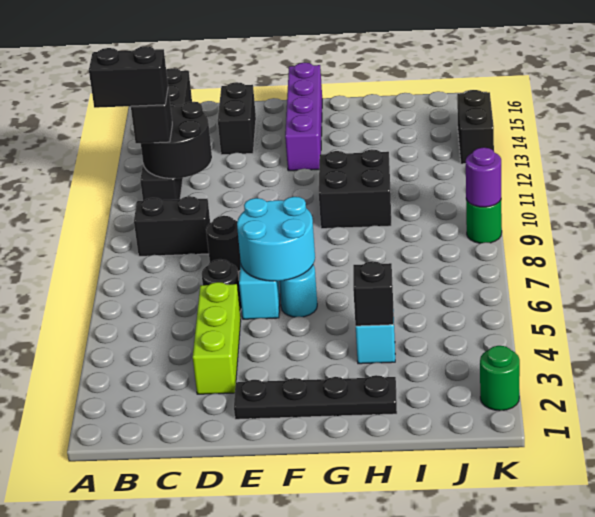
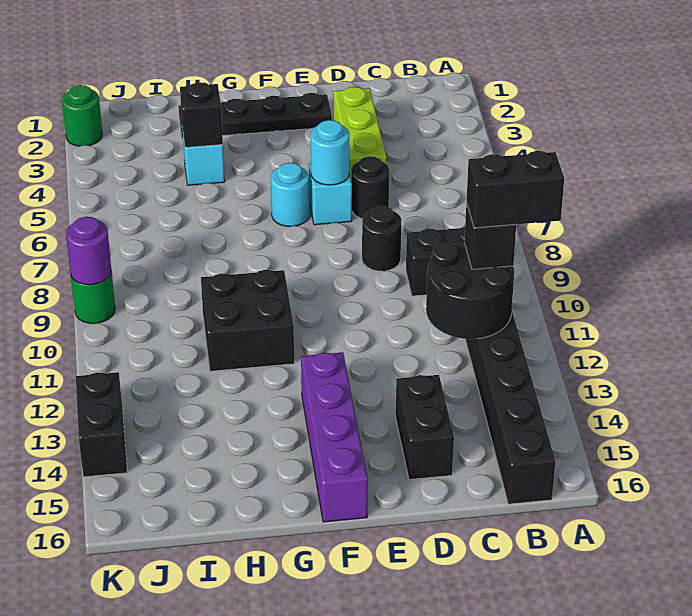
cyan 2x2 round brick [237,197,315,281] -> cyan 1x1 round brick [311,120,349,185]

